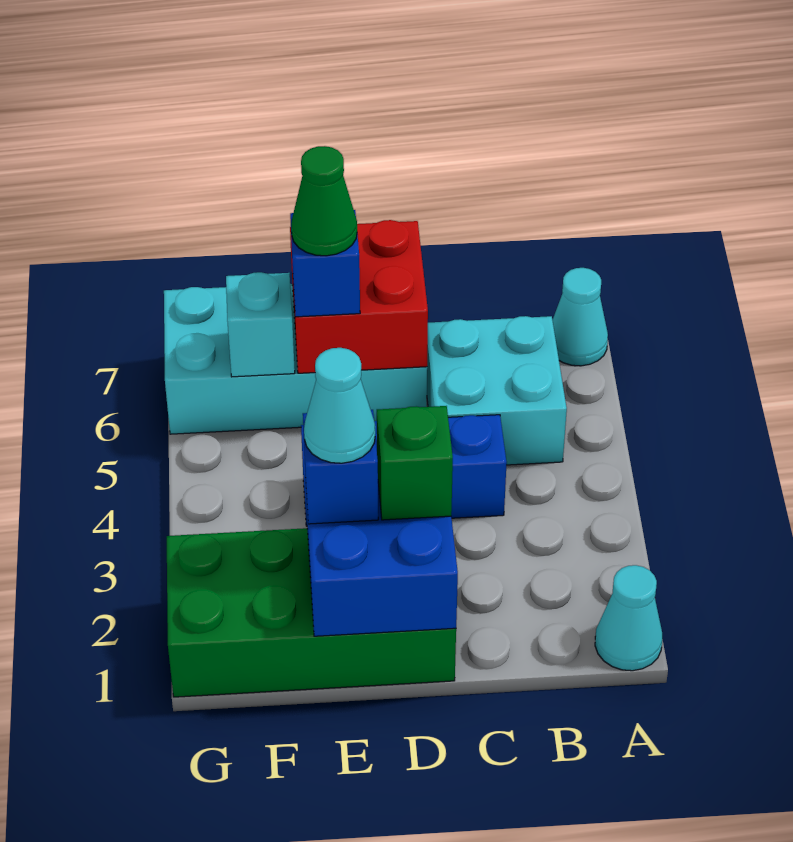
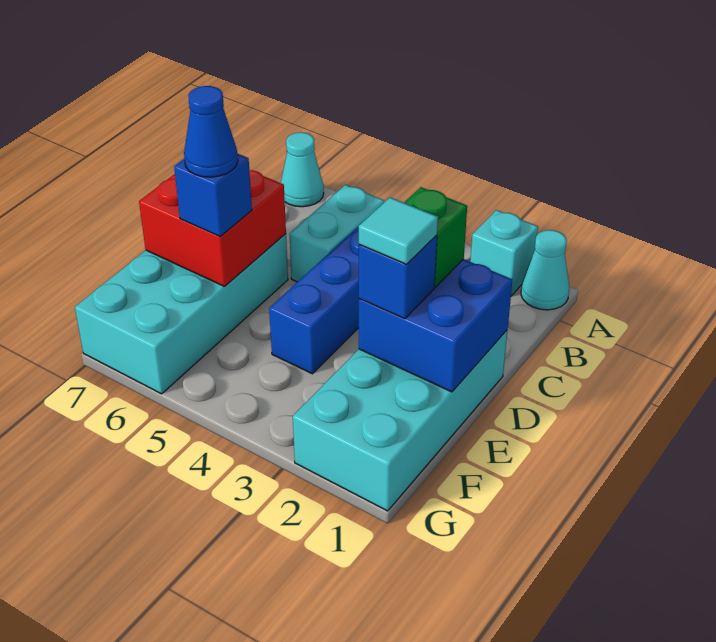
cyan 2x2 brick [427,316,567,465] -> cyan 1x2 brick [290,185,384,282]
green 2x4 brick [167,528,456,697] -> cyan 2x4 brick [293,330,508,511]
cyan 1x1 cone [304,348,375,463] -> cyan 1x1 tile [359,197,438,264]
green 1x1 cone [291,146,357,256] -> blue 1x1 cone [184,86,238,177]
cyan 1x1 brick [226,272,295,377] -> cyan 1x1 brick moved to [470,210,538,296]

